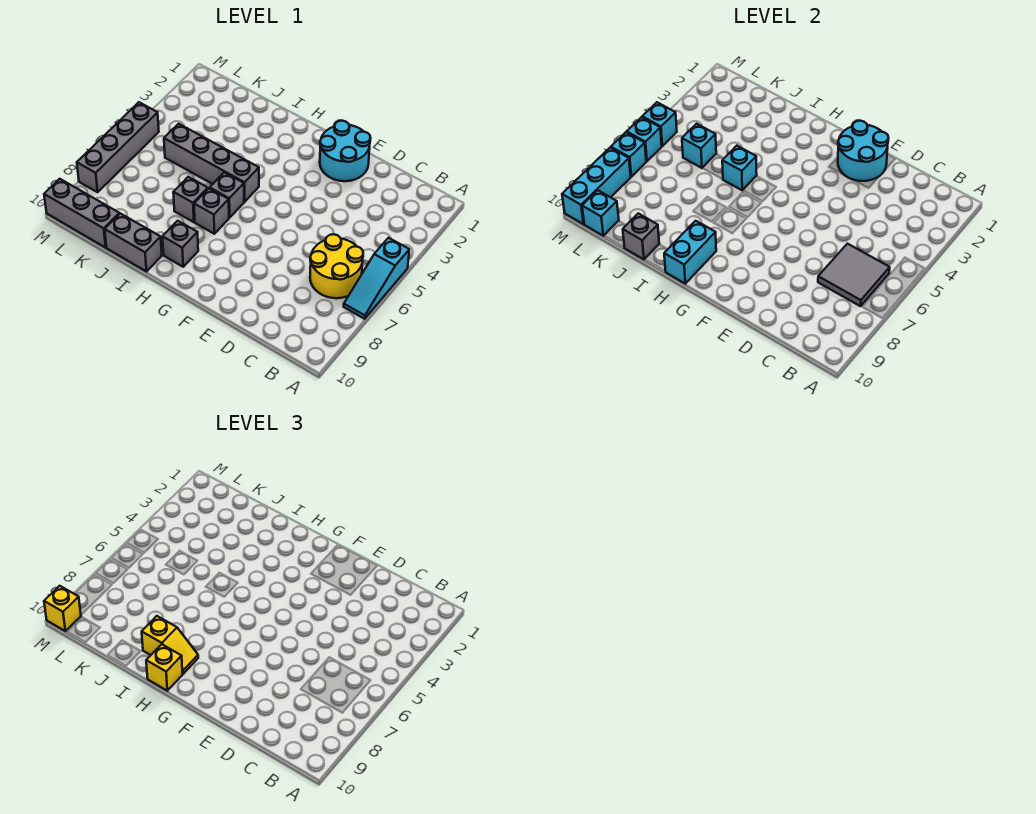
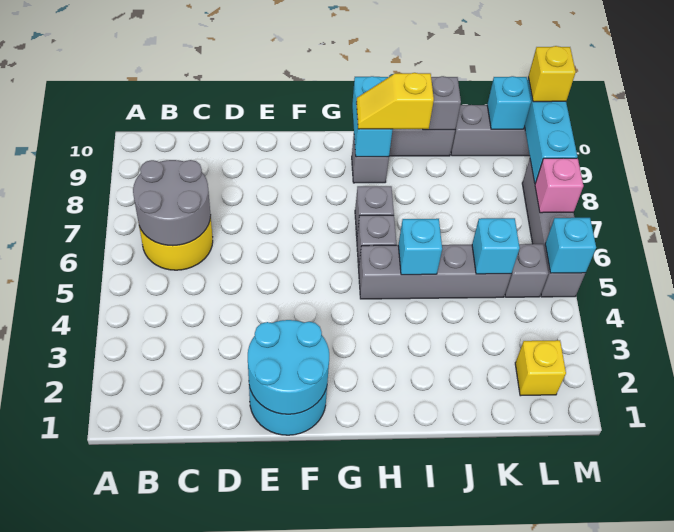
cyan 1x3 slope [344,238,409,319] -> none
grey 2x2 tile [818,244,890,306] -> grey 2x2 round brick [133,160,211,246]
yellow 1x1 brick [146,644,183,691] -> yellow 1x1 brick moved to [515,340,566,396]
grey 1x1 brick [173,177,208,222] -> grey 1x1 brick moved to [505,244,548,297]
cyan 1x1 brick [627,117,662,161] -> none
cyan 1x1 brick [611,132,646,177] -> pink 1x1 brick [535,158,584,213]

